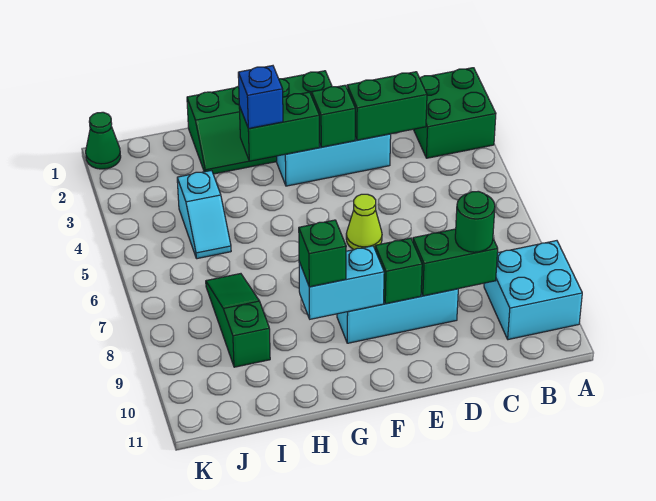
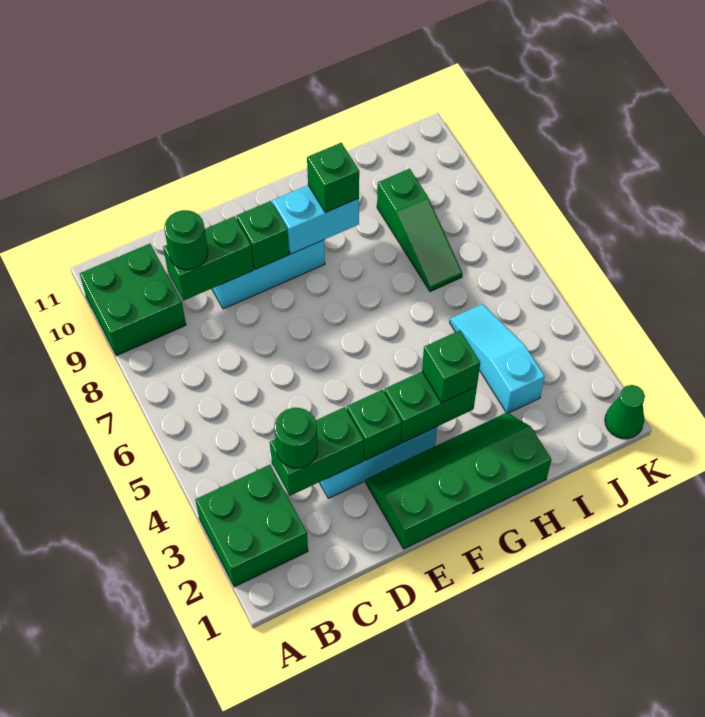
cyan 2x2 brick [484,241,582,340] -> green 2x2 brick [80,244,186,356]
none -> green 1x1 round brick [275,408,318,468]
lime 1x1 cone [346,194,382,250] -> none
blue 1x1 brick [238,66,283,129] -> green 1x1 brick [422,330,480,403]
cyan 1x2 slope [177,170,231,259] -> cyan 1x3 slope [450,304,545,413]

